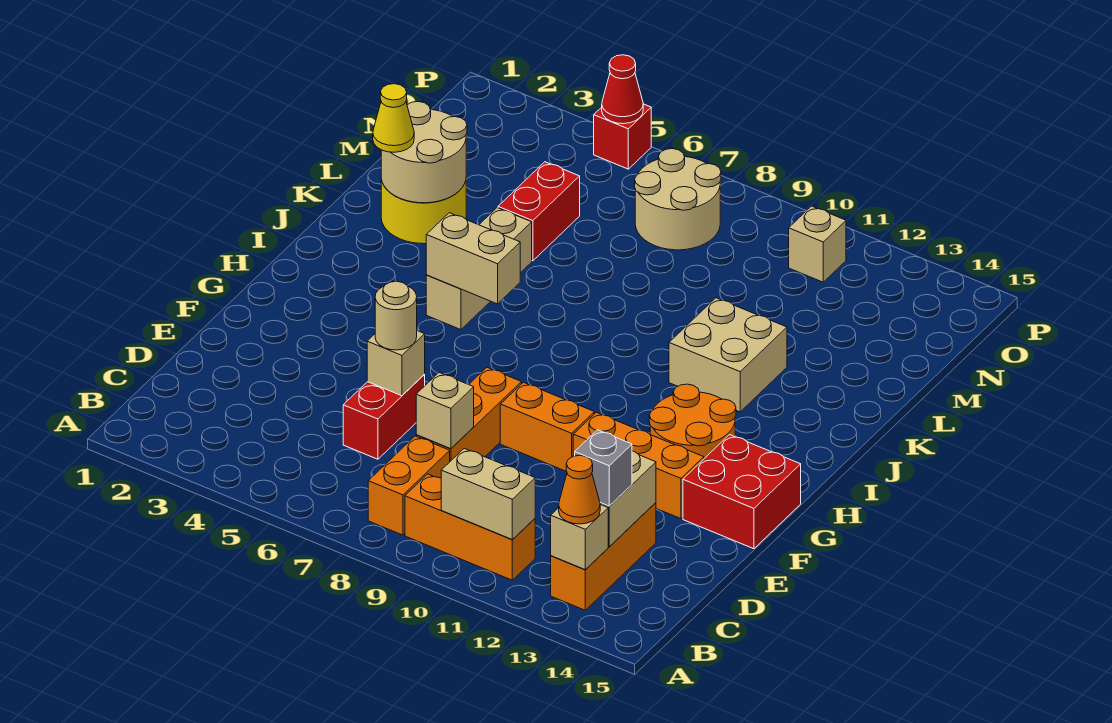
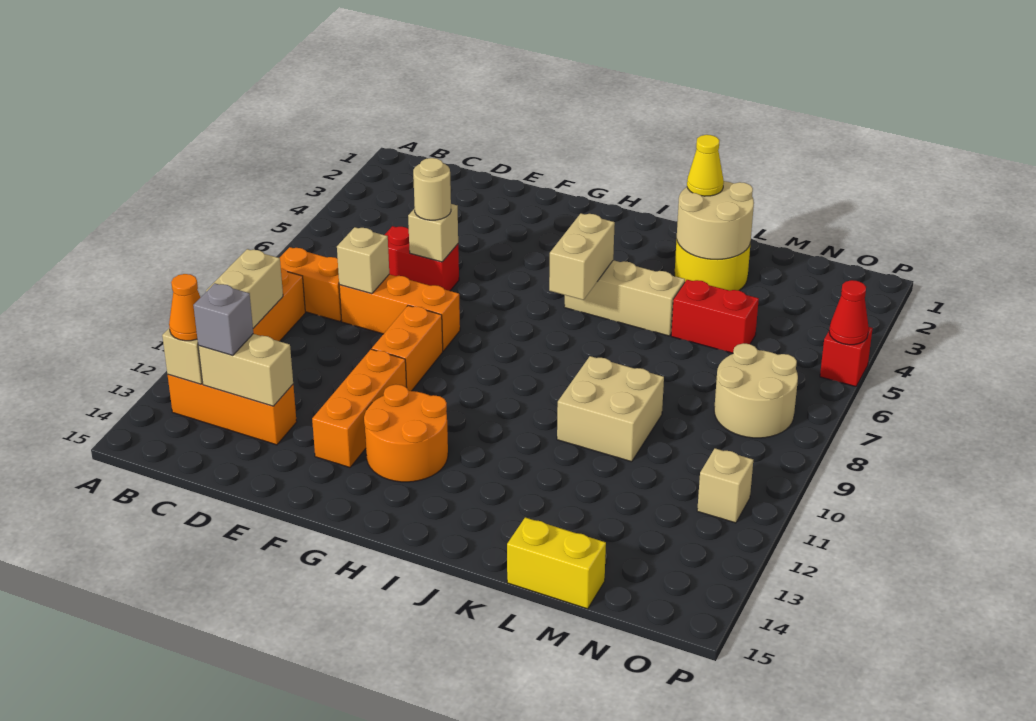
red 2x2 brick [683,435,801,549] -> none
tan 2x2 brick [669,298,787,412] -> tan 2x2 brick moved to [557,356,664,462]
none -> yellow 1x2 brick [507,517,606,609]

